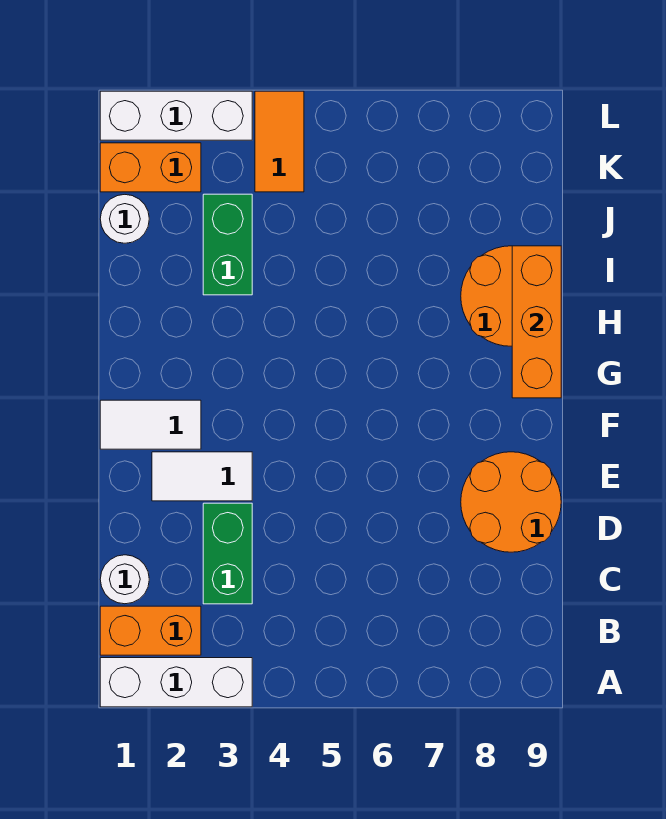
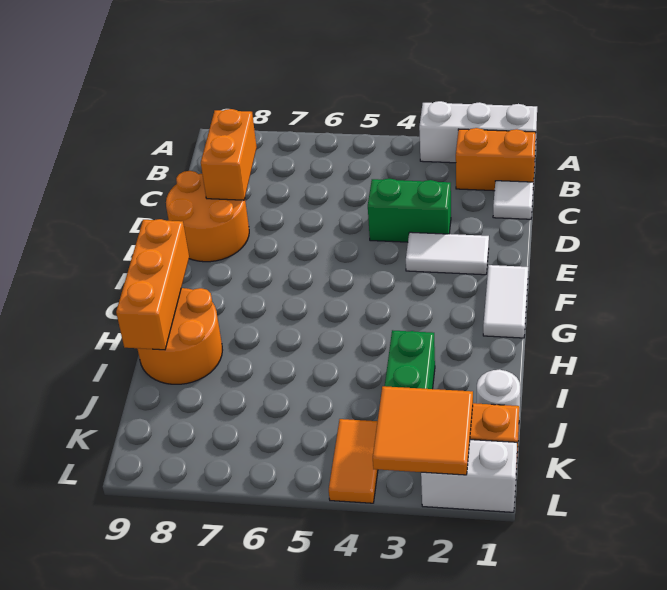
white 1x1 round brick [100,555,149,604] -> white 1x1 tile [493,181,533,219]
green 1x2 brick [203,503,252,604] -> green 1x2 brick turned to [368,179,451,242]
none -> orange 1x2 brick [201,109,257,200]
white 1x2 tile [100,400,201,449] -> white 1x2 tile turned to [483,265,528,338]
none -> orange 2x2 tile [373,386,473,475]
white 1x3 brick [100,91,252,140] -> white 1x2 brick [421,440,517,512]

